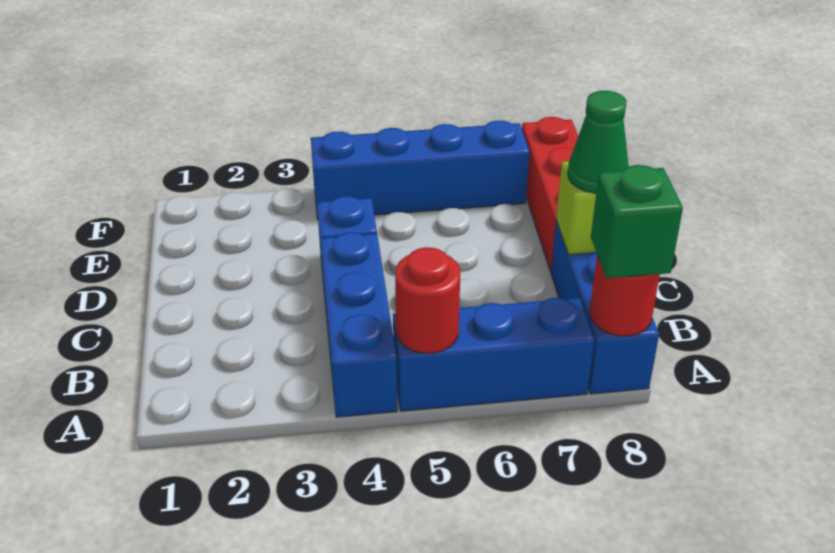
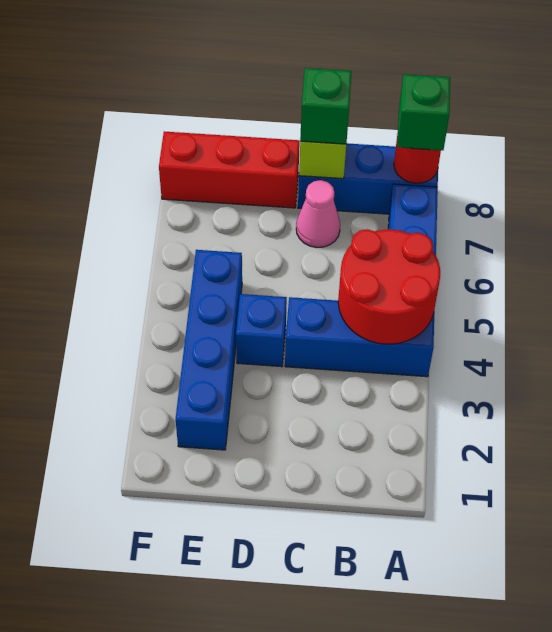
red 1x1 round brick [395,247,460,353] -> red 2x2 round brick [338,229,440,344]
none -> pink 1x1 cone [296,180,340,247]
green 1x1 cone [568,91,629,193] -> green 1x1 brick [300,68,352,144]
blue 1x4 brick [311,121,530,219] -> blue 1x4 brick moved to [176,250,242,450]

